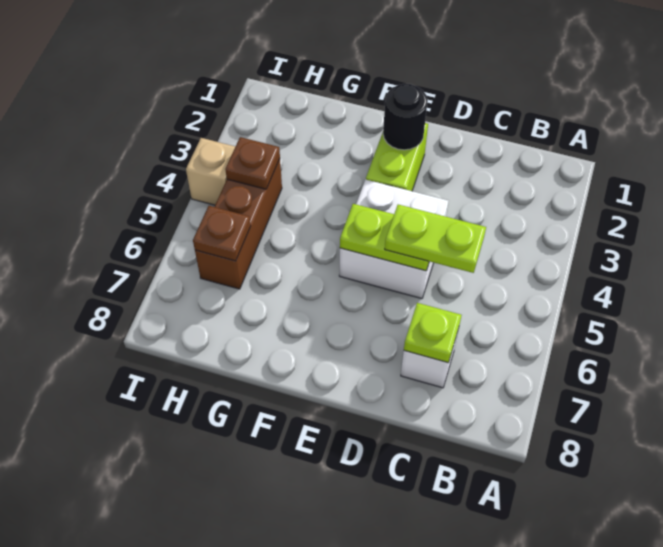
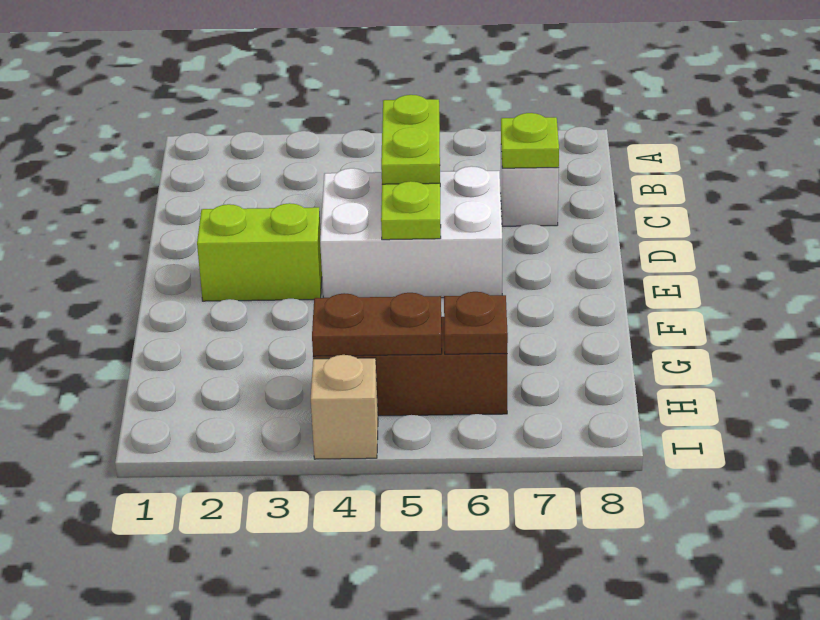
white 2x2 brick [339,179,448,299] -> white 2x3 brick [320,166,502,298]
black 1x1 round brick [383,84,428,150] -> none
brown 1x1 plate [225,137,280,189] -> brown 1x2 plate [312,293,442,356]

